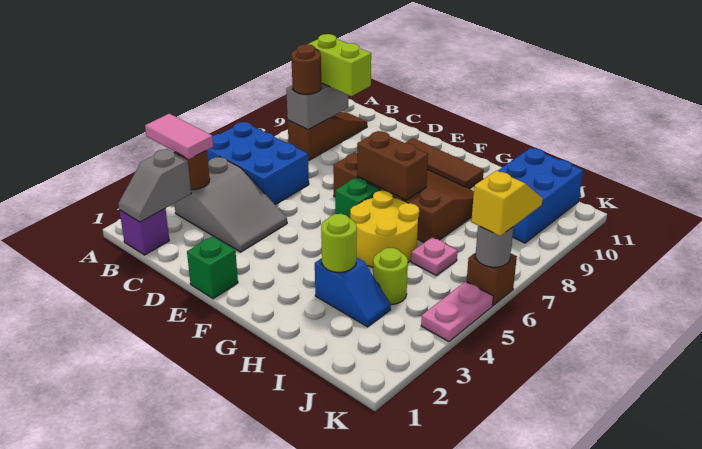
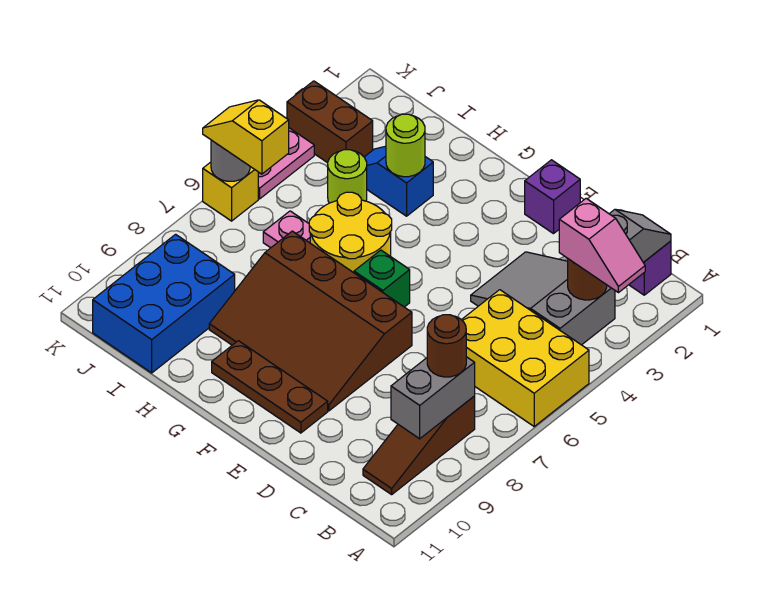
pink 1x2 tile [145,114,213,159] -> pink 1x2 slope [559,198,645,293]
blue 2x3 brick [207,122,309,205] -> yellow 2x3 brick [462,290,589,426]
lime 1x2 brick [309,34,371,96] -> none
green 1x1 brick [187,236,238,299] -> purple 1x1 brick [525,160,580,234]
brown 1x3 tile [405,138,484,189] -> brown 1x3 plate [212,341,328,433]
brown 1x2 brick [357,131,428,200] -> brown 1x2 brick moved to [287,81,373,163]
brown 1x1 brick [466,253,517,305] -> yellow 1x1 brick [203,162,258,221]
yellow 1x2 slope [471,171,543,236] -> yellow 1x2 slope turned to [203,100,289,174]

